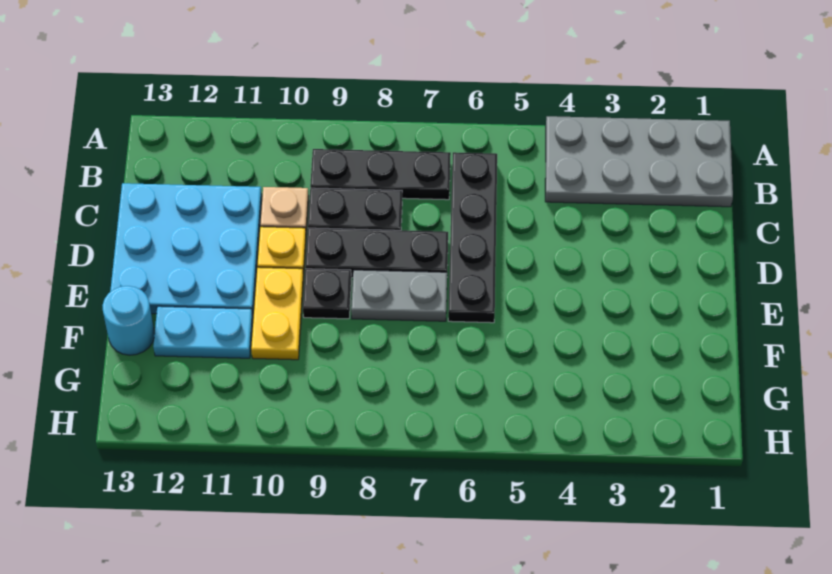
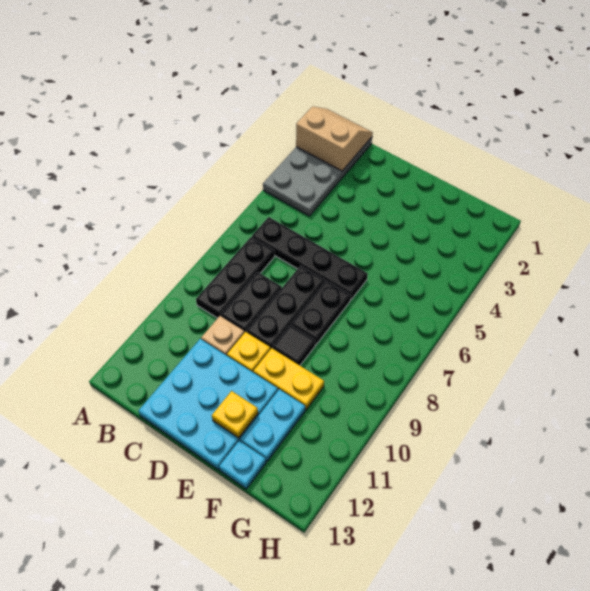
none -> tan 2x2 slope [296,107,373,171]
grey 1x2 plate [351,270,447,321] -> black 1x2 plate [291,281,351,345]
black 1x1 plate [303,269,351,319] -> black 1x1 tile [273,325,315,365]
none -> yellow 1x1 plate [212,391,258,438]
cyan 1x1 round brick [102,286,155,355] -> cyan 1x1 plate [219,441,266,489]

